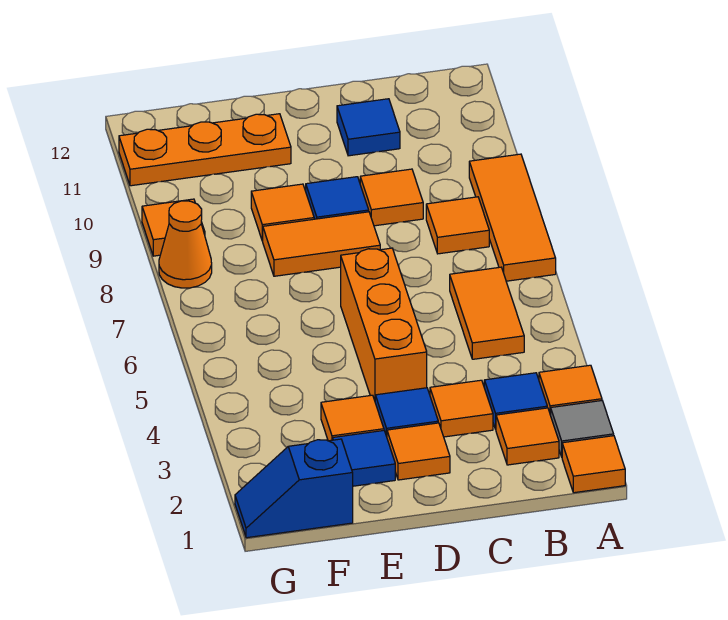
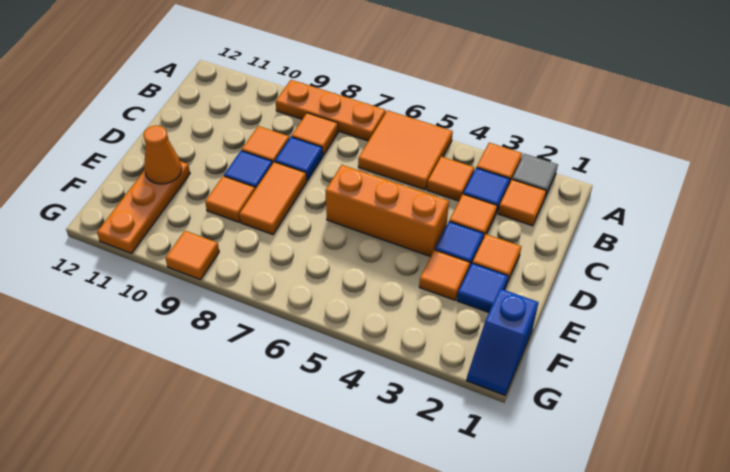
orange 1x1 tile [562,436,625,493] -> orange 1x1 tile moved to [427,156,474,201]
orange 1x3 tile [469,154,556,281] -> orange 1x3 plate [276,80,386,141]
orange 1x2 tile [450,267,524,359] -> orange 2x2 tile [358,110,453,190]
blue 1x1 tile [337,99,400,156] -> blue 1x1 tile moved to [275,137,323,181]
orange 1x1 cone [159,201,212,288] -> orange 1x1 cone moved to [143,125,182,184]

